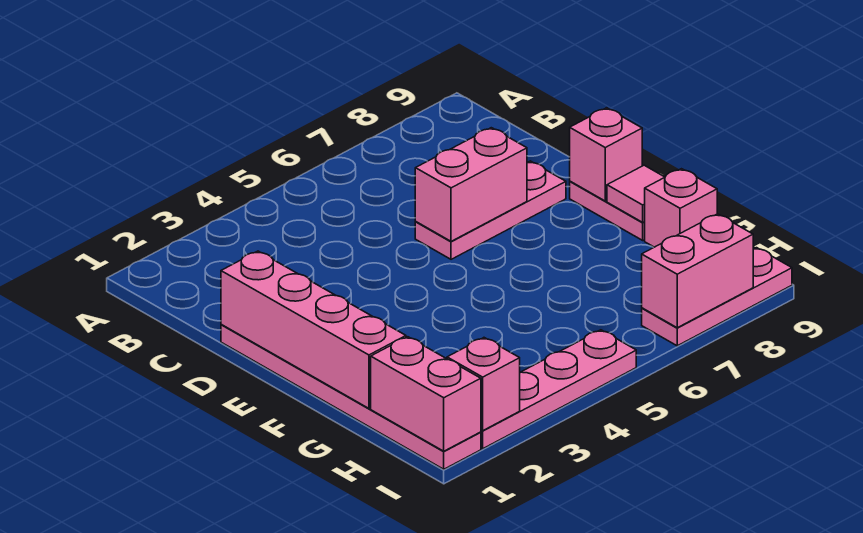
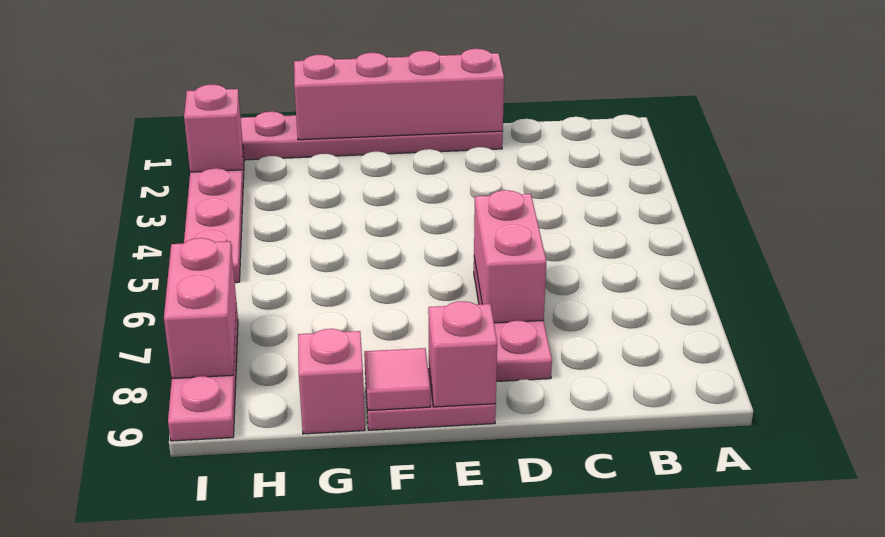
pink 1x2 brick [371,337,481,451] -> none

